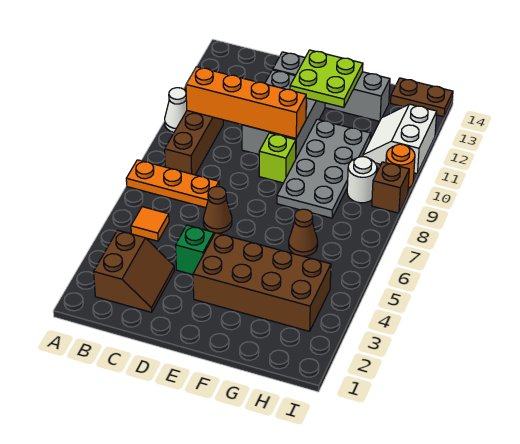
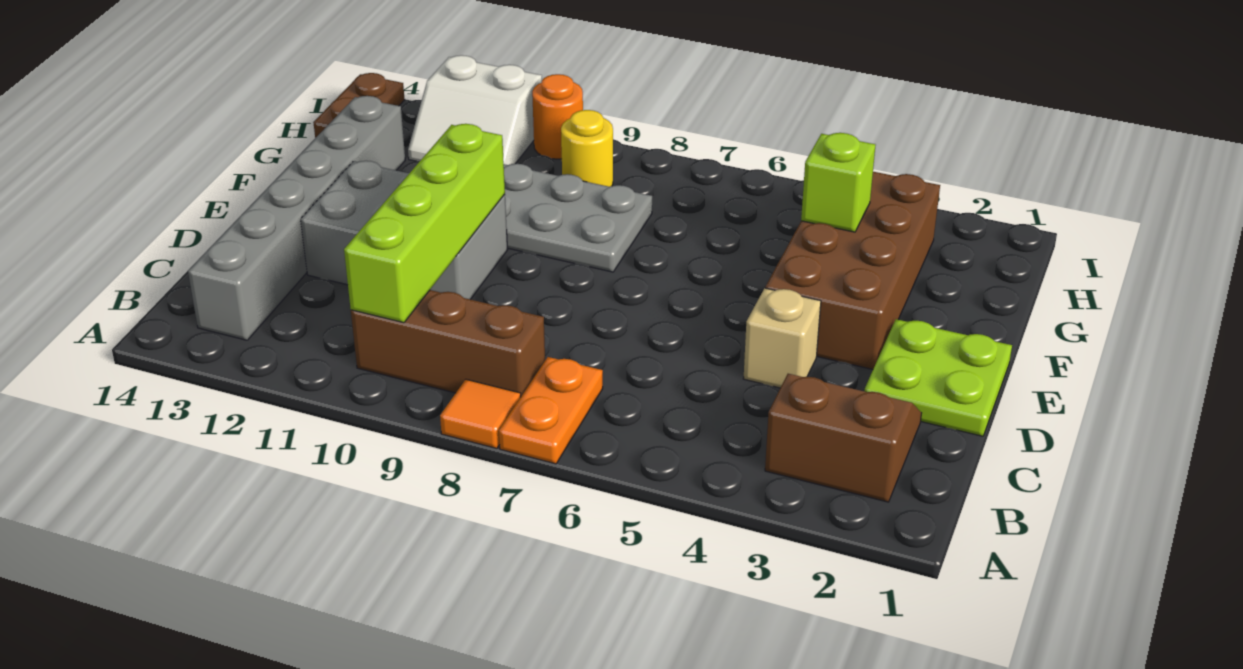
orange 1x3 plate [126,160,219,208] -> orange 1x2 plate [499,357,603,464]
white 1x1 cone [165,88,187,132] -> none
orange 1x1 tile [131,207,169,241] -> orange 1x1 tile moved to [440,379,521,448]
orange 1x4 brick [186,67,306,138] -> lime 1x4 brick [344,124,505,323]
green 1x1 brick [176,225,214,275] -> tan 1x1 brick [743,288,821,388]
brown 1x1 cone [203,187,232,233] -> none
grey 1x4 brick [273,52,390,121] -> grey 1x6 brick [188,96,405,340]
lime 1x1 brick [259,133,296,183] -> lime 1x1 brick moved to [801,133,876,232]
lime 2x2 plate [290,50,363,107] -> lime 2x2 plate moved to [864,319,1012,436]
brown 1x1 cone [289,209,318,256] -> none
white 1x1 round brick [347,157,377,203] -> yellow 1x1 round brick [561,110,613,187]
brown 1x1 brick [372,162,409,213] -> none

